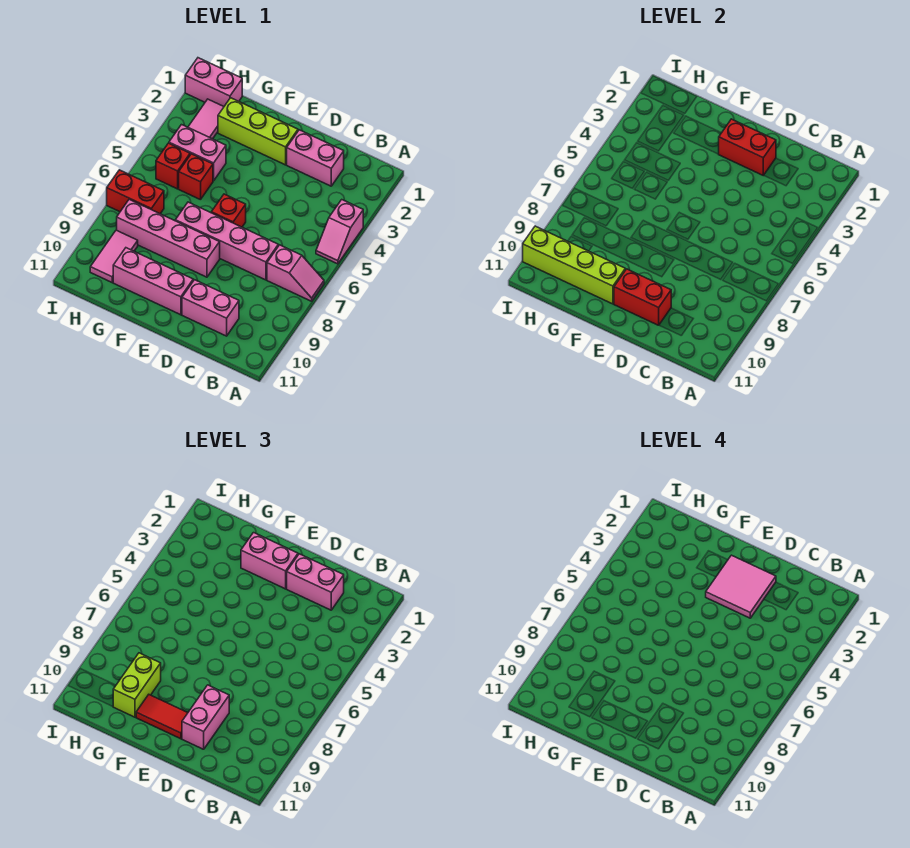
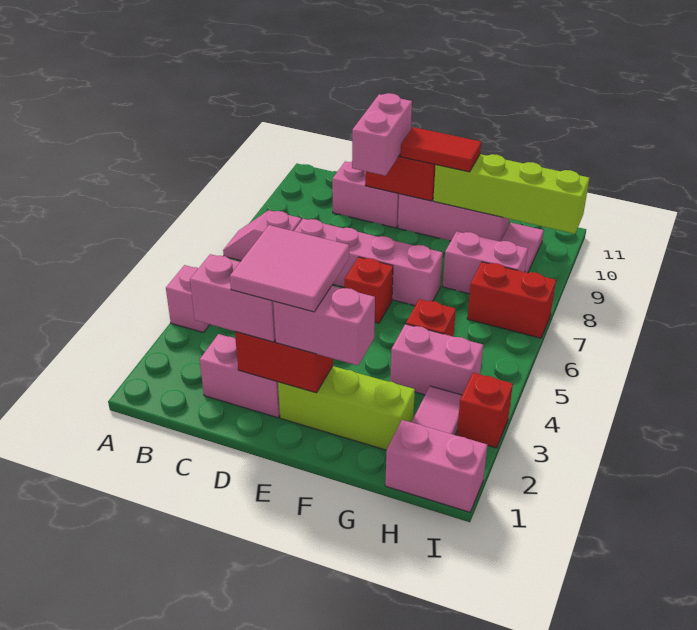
pink 1x4 brick [117,199,220,277] -> pink 1x2 brick [443,231,528,294]
lime 1x2 brick [113,653,161,717] -> none
red 1x1 brick [156,143,190,189] -> red 1x1 brick moved to [457,373,513,448]

